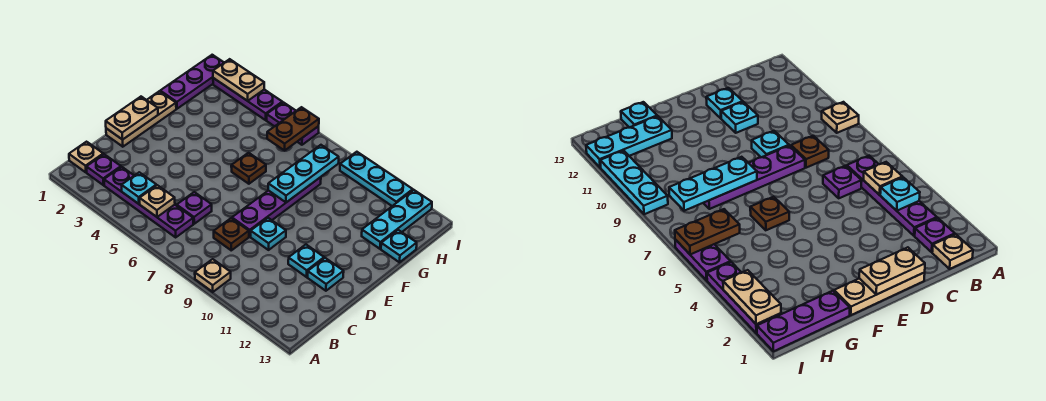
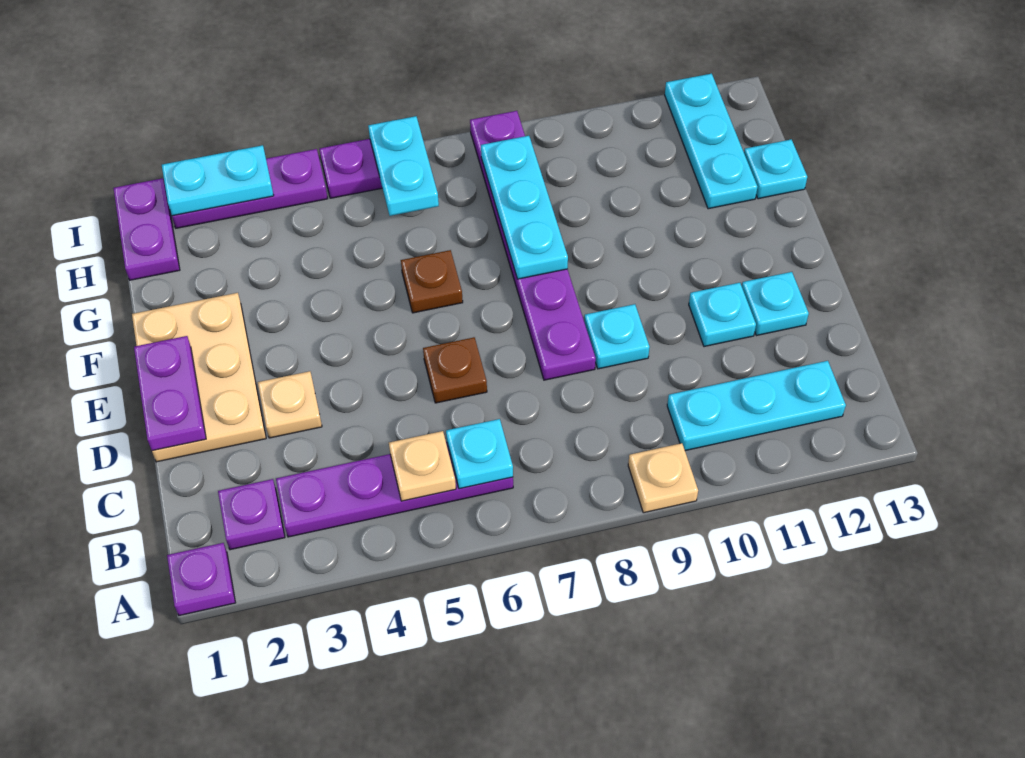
tan 1x1 plate [69,142,103,172] -> tan 1x1 plate moved to [258,371,322,438]
cyan 1x1 plate [122,172,156,204] -> cyan 1x1 plate moved to [446,419,513,489]
purple 1x1 plate [177,192,212,224] -> purple 1x1 plate moved to [167,543,235,615]
brown 1x1 plate [214,218,249,250] -> brown 1x1 plate moved to [423,337,487,403]
tan 1x3 plate [106,91,176,147] -> tan 2x3 plate [132,293,266,462]
tan 1x2 plate [106,97,158,140] -> purple 1x2 plate [134,336,206,451]
purple 1x4 plate [232,177,321,237] -> purple 1x6 plate [470,111,596,380]
purple 1x3 plate [160,55,224,109] -> purple 1x2 plate [113,178,180,280]
brown 1x2 plate [267,107,319,150] -> cyan 1x2 plate [368,116,439,216]
tan 1x2 plate [213,59,264,101] -> cyan 1x2 plate [162,145,274,216]
cyan 1x3 plate [340,152,413,206] -> cyan 1x3 plate moved to [667,361,846,451]

